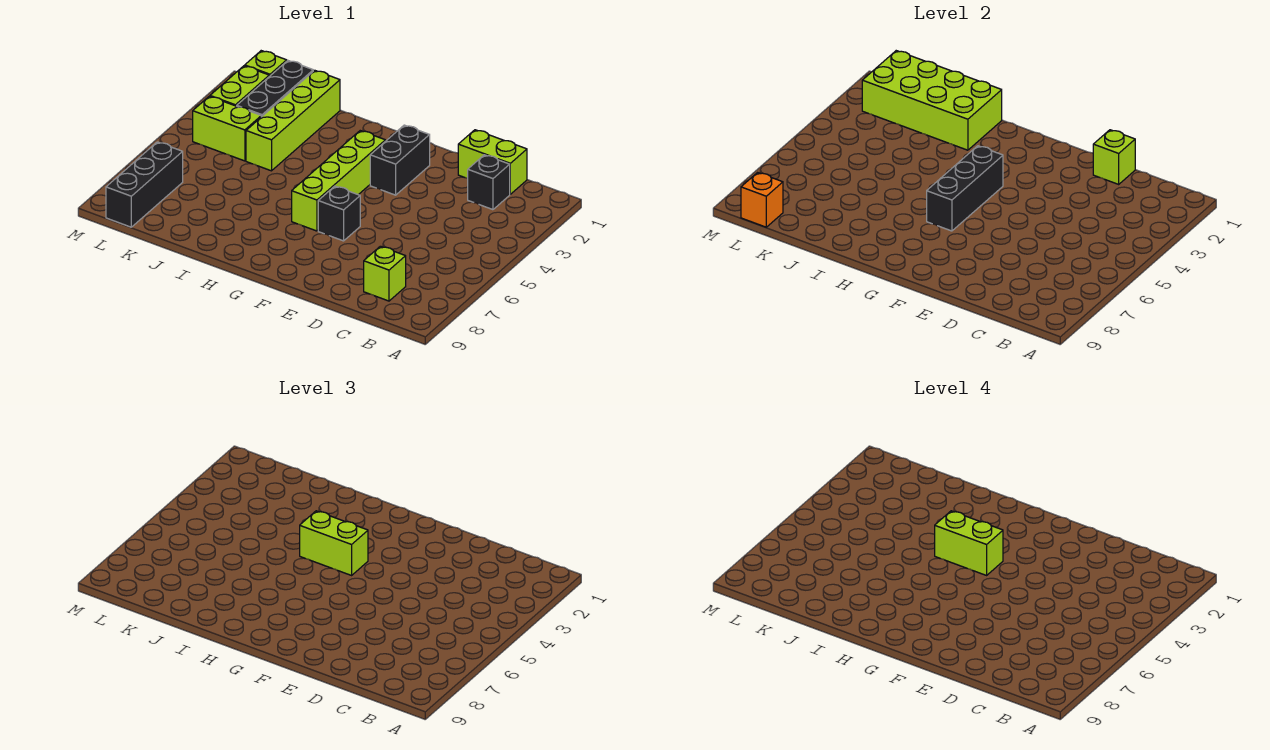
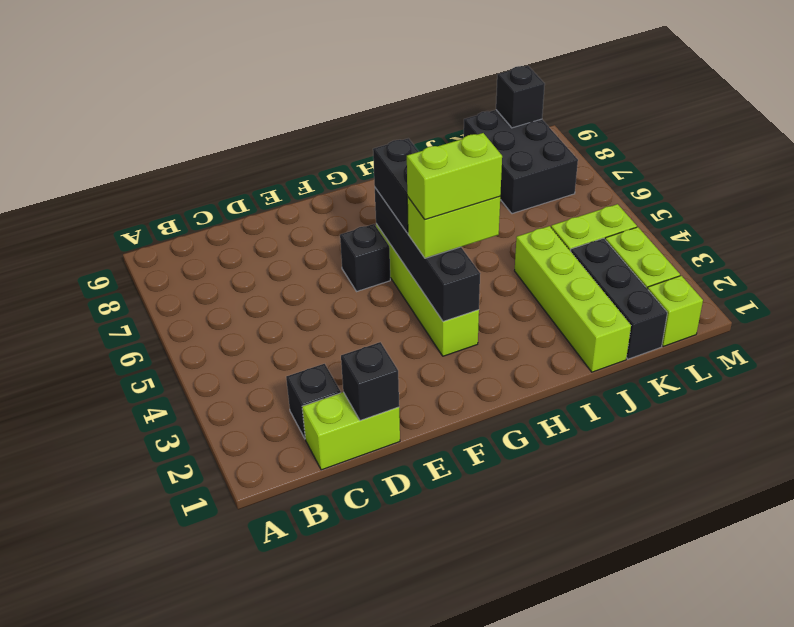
lime 1x1 brick [364,246,406,301] -> none
lime 1x1 brick [1093,130,1135,184] -> black 1x1 brick [341,342,399,421]
black 1x2 brick [370,125,430,195] -> black 1x2 brick moved to [373,138,419,233]
black 1x3 brick [927,146,1003,231] -> black 1x4 brick [375,188,480,321]
lime 2x4 brick [862,51,1002,150] -> none
black 1x3 brick [106,142,183,227] -> black 2x3 brick [464,110,578,214]
orange 1x1 brick [741,173,783,227] -> black 1x1 brick [496,66,545,128]

